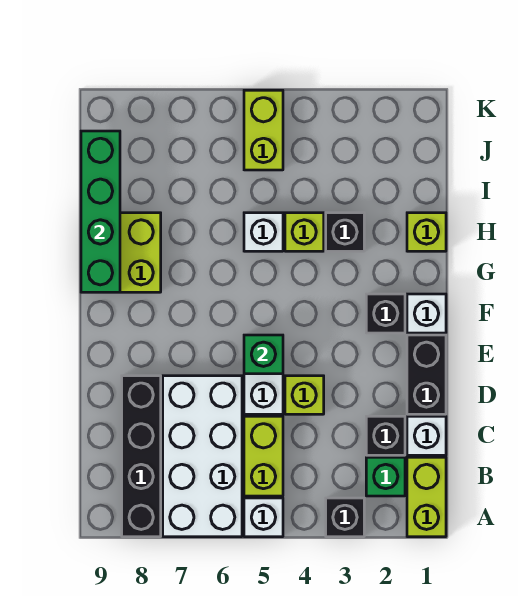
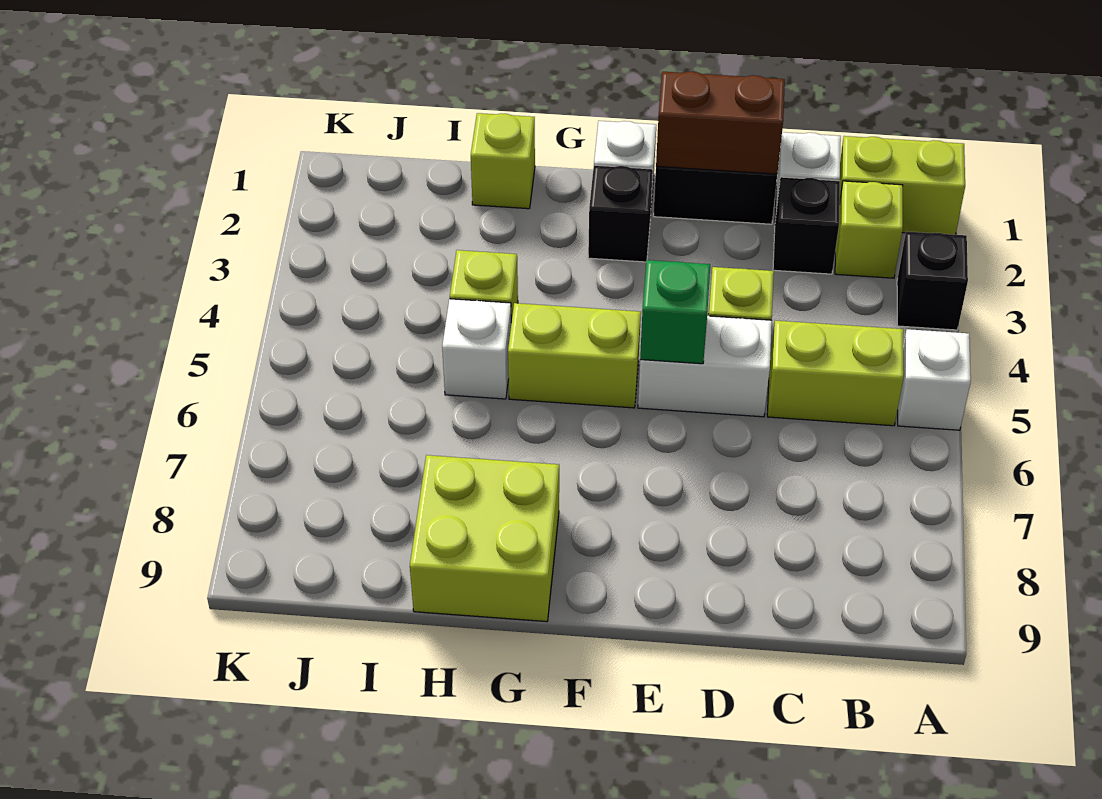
white 2x4 brick [163,376,242,537] -> none
black 1x4 brick [122,376,161,537] -> none
green 1x1 brick [366,457,405,496] -> lime 1x1 brick [835,181,903,278]
none -> brown 1x2 brick [656,72,785,174]
green 1x4 brick [81,131,120,292] -> none
black 1x1 brick [326,213,364,251] -> none
lime 1x2 brick [244,90,283,170] -> lime 1x2 brick moved to [508,303,641,408]

